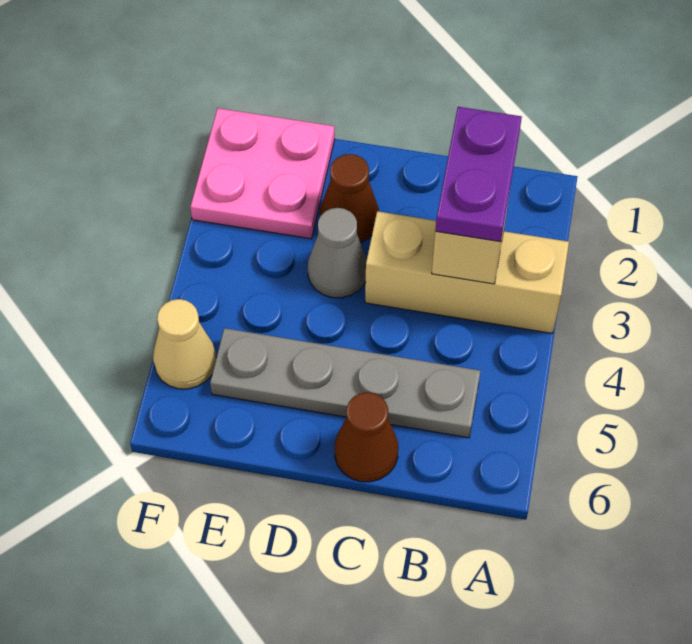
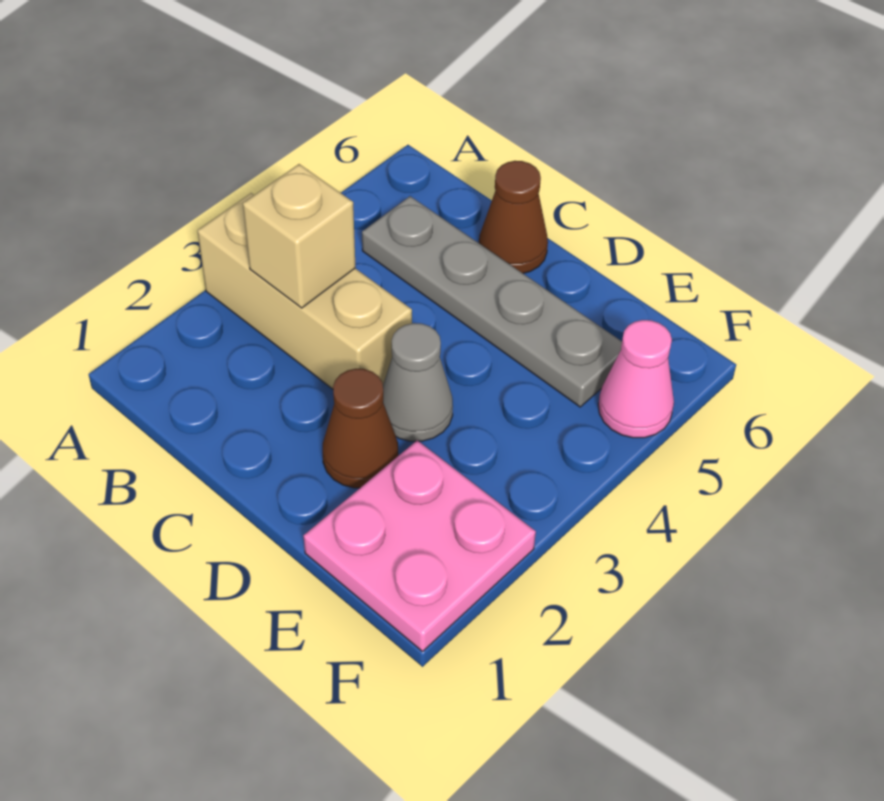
purple 1x2 plate [435,107,522,242] -> none
tan 1x1 cone [153,299,216,389] -> pink 1x1 cone [598,320,674,438]

